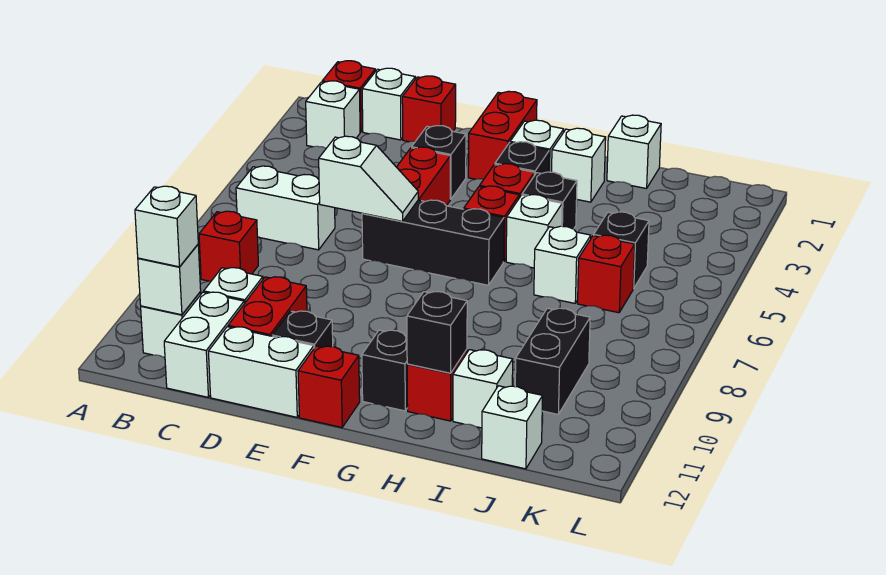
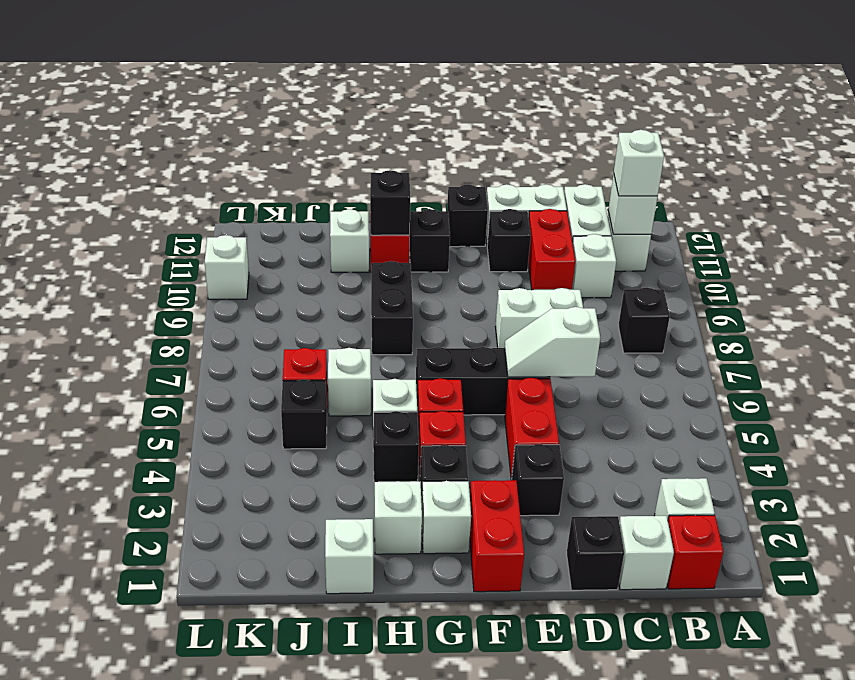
white 1x2 brick [236,166,335,250] -> white 1x2 brick moved to [495,288,583,348]
red 1x1 brick [199,211,258,281] -> black 1x1 brick [618,288,670,353]
red 1x1 brick [402,76,456,142] -> black 1x1 brick [567,516,624,590]
red 1x1 brick [298,346,360,427] -> black 1x1 brick [447,185,488,247]
black 1x2 brick [515,308,590,414] -> black 1x2 brick moved to [371,261,413,355]
white 1x1 brick [482,386,543,469] -> white 1x1 brick moved to [205,235,249,299]

